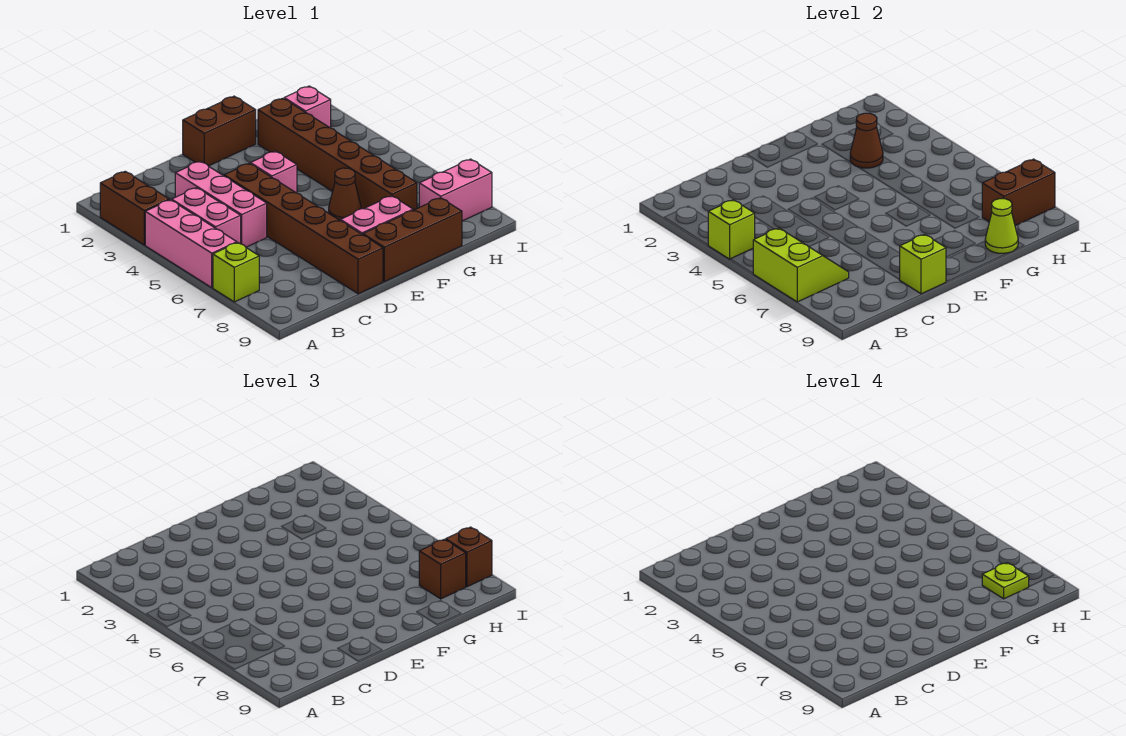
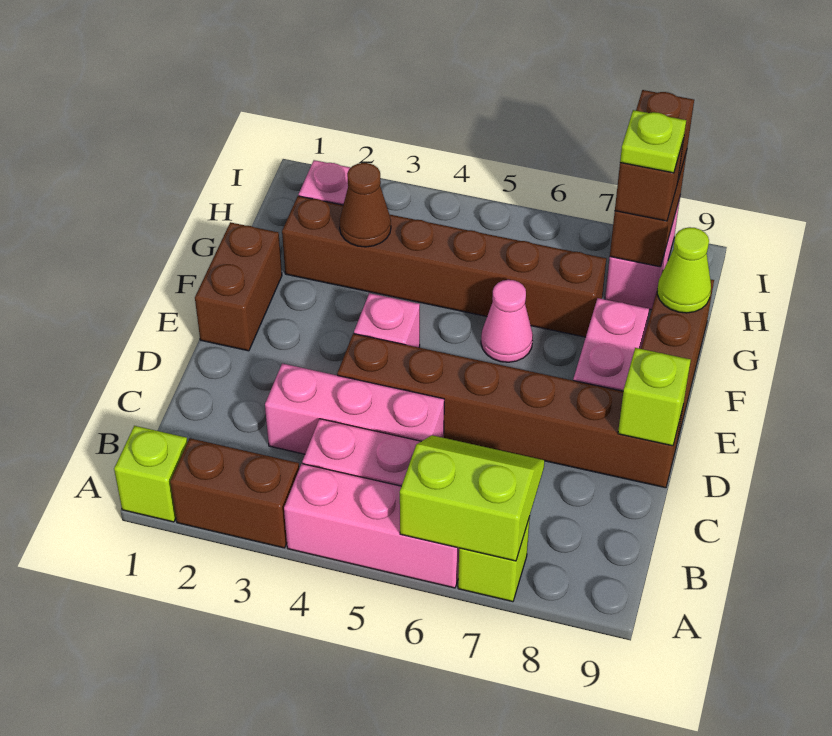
lime 1x1 brick [708,200,755,259] -> lime 1x1 brick moved to [114,426,187,522]
brown 1x1 cone [329,168,361,220] -> pink 1x1 cone [481,280,533,362]

